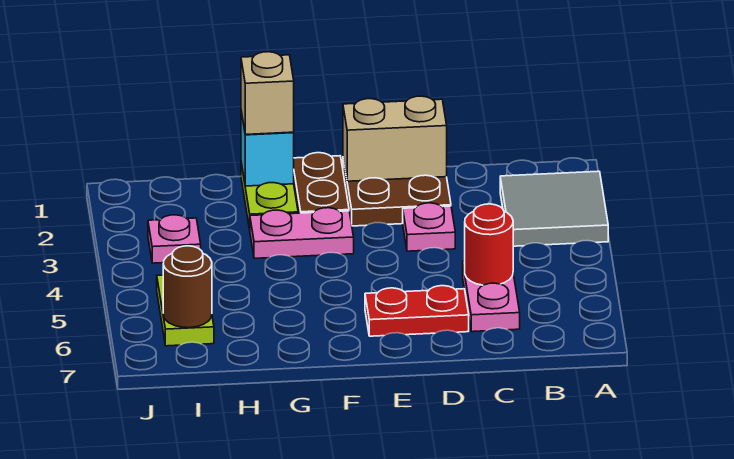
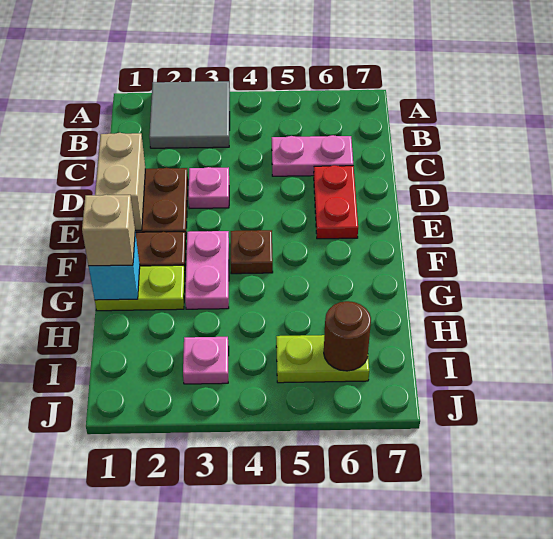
red 1x1 round brick [465,204,513,285] -> none
none -> brown 1x1 plate [230,230,273,274]

